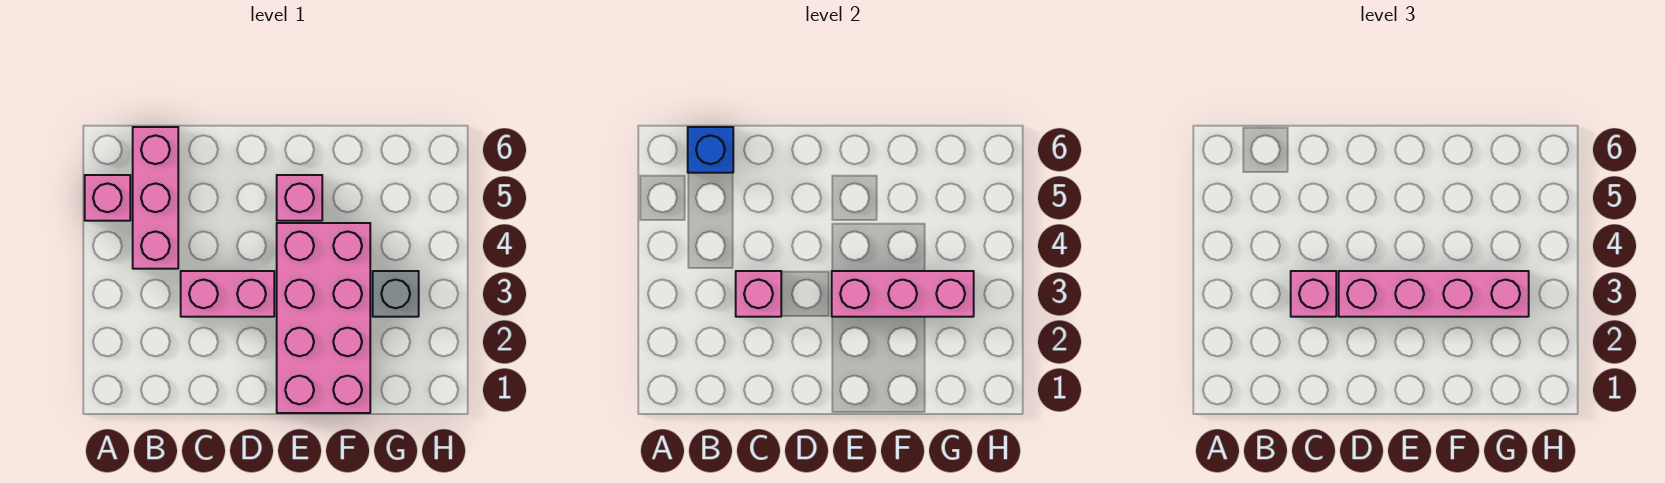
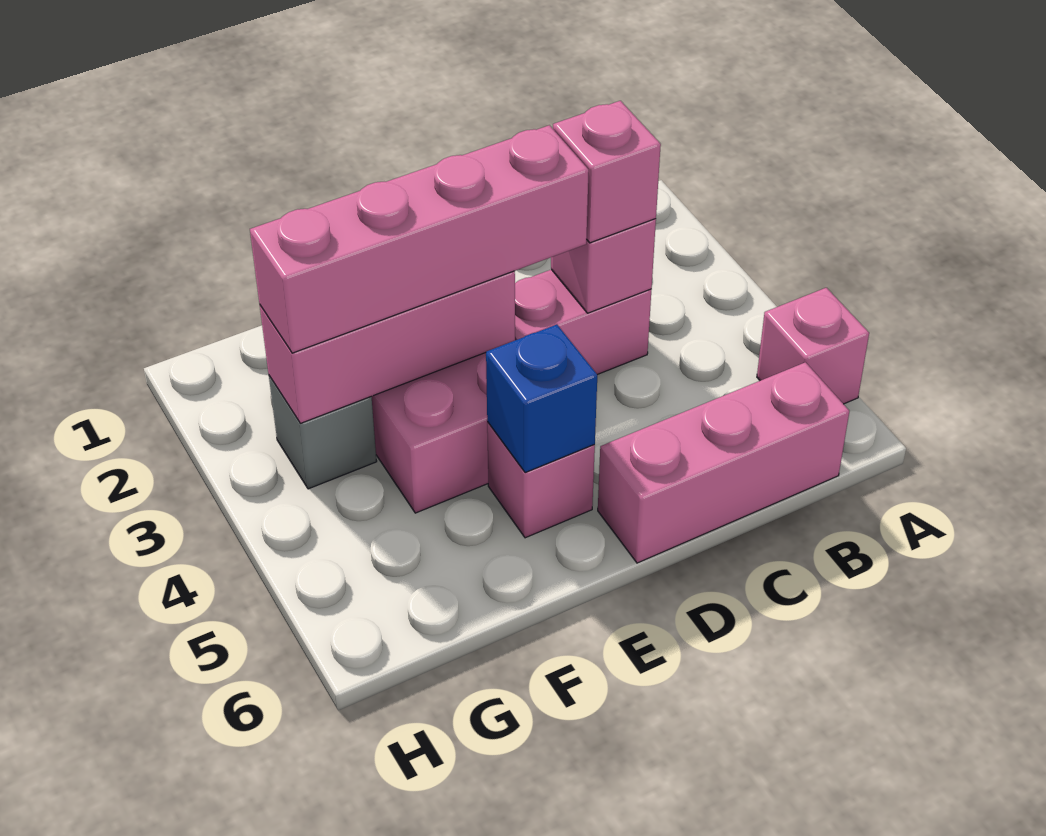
pink 1x3 brick [133,127,178,269] -> pink 1x3 brick turned to [598,362,849,563]
blue 1x1 brick [688,127,733,173] -> blue 1x1 brick moved to [486,325,597,473]

